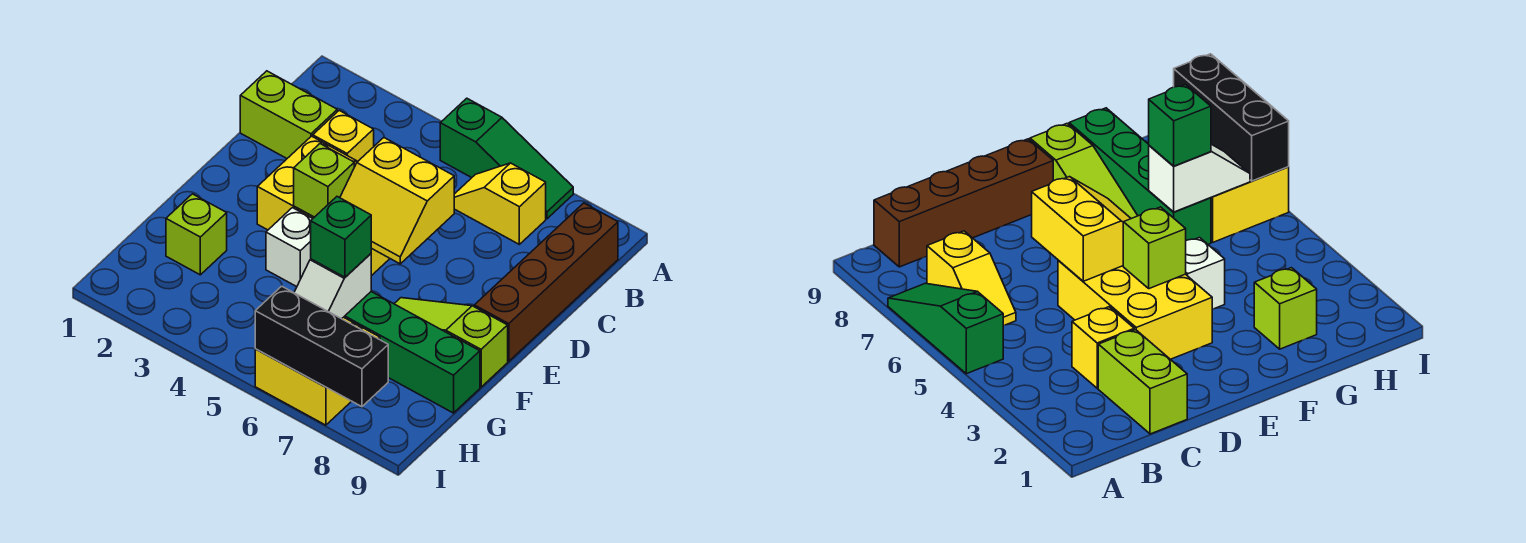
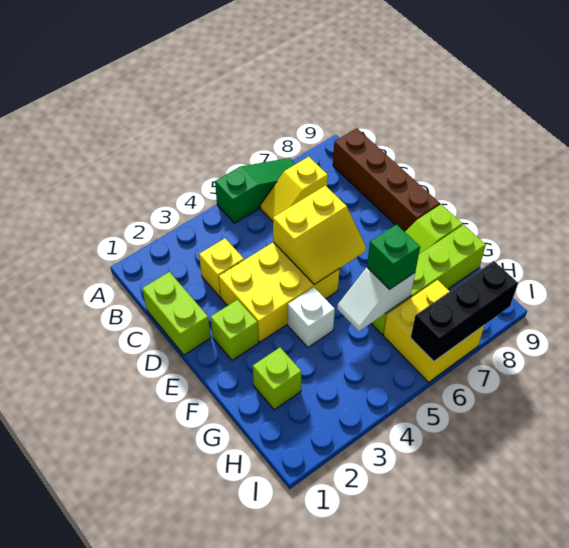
lime 1x2 brick [240,71,337,158] -> lime 1x2 brick turned to [142,272,211,355]
lime 1x1 brick [294,144,354,217] -> lime 1x1 brick moved to [211,300,258,360]
green 1x4 brick [344,292,480,413] -> lime 1x4 brick [371,225,486,335]
white 1x2 slope [294,254,371,319] -> white 1x2 slope turned to [337,268,415,331]

